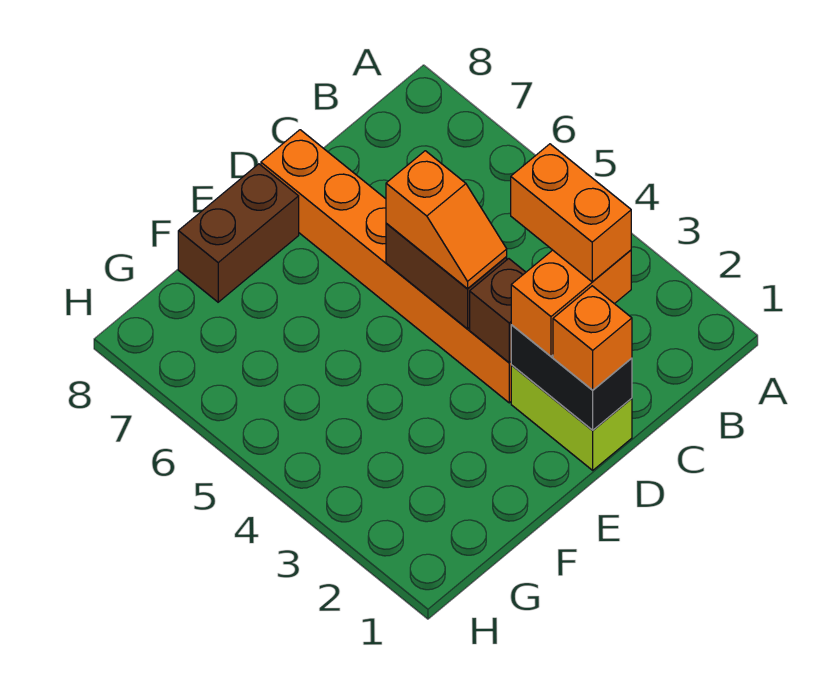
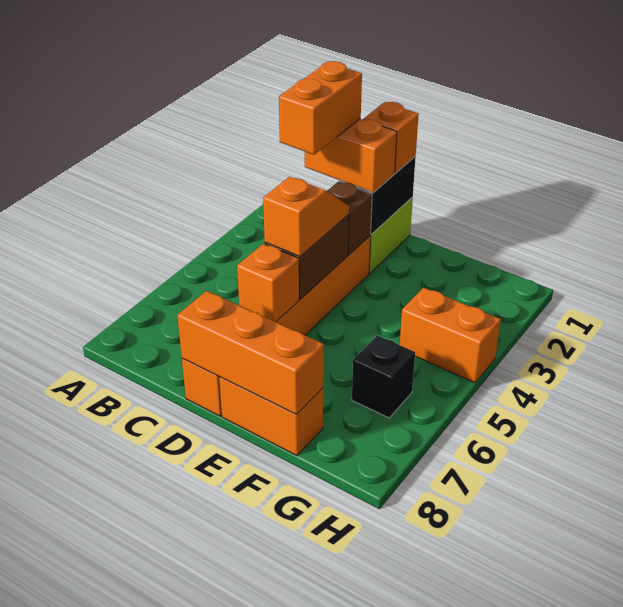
none -> orange 1x1 brick [237,244,299,322]
none -> orange 1x3 brick [177,291,324,414]
brown 1x2 brick [178,164,299,302] -> orange 1x2 brick [219,377,323,456]
none -> orange 1x2 brick [400,287,501,383]
none -> black 1x1 brick [352,336,415,418]

